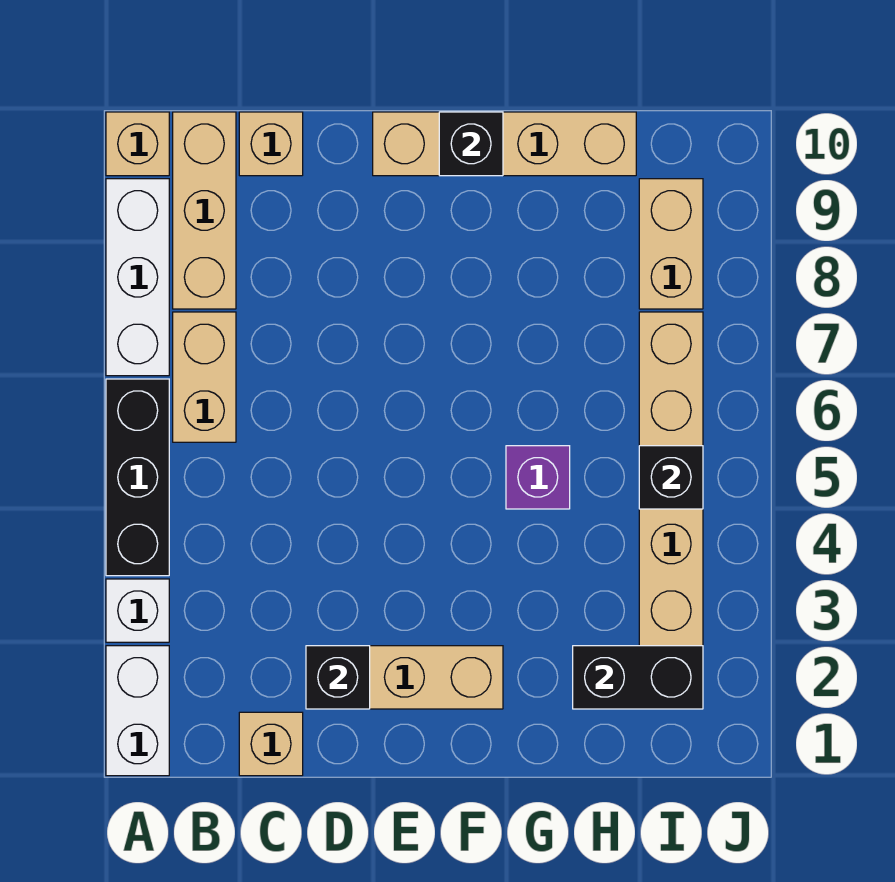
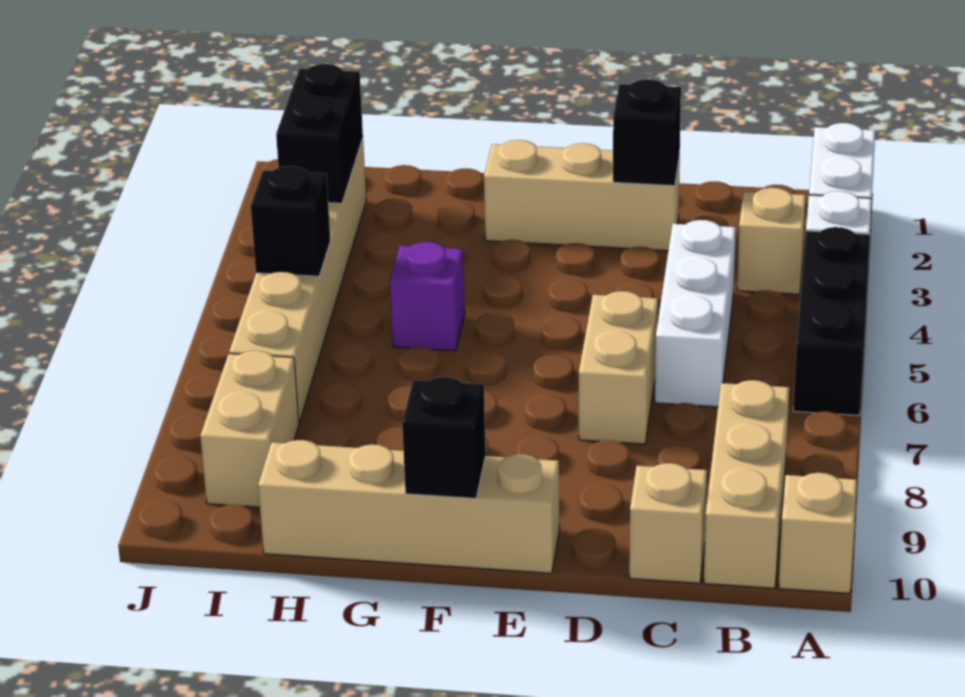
white 1x3 brick [106,179,169,376] -> white 1x3 brick moved to [655,220,736,407]
tan 1x2 brick [173,312,236,442] -> tan 1x2 brick moved to [579,291,658,444]
tan 1x1 brick [239,712,303,776] -> tan 1x1 brick moved to [737,188,806,294]
black 1x2 brick [573,646,703,709] -> black 1x2 brick turned to [276,64,363,203]

